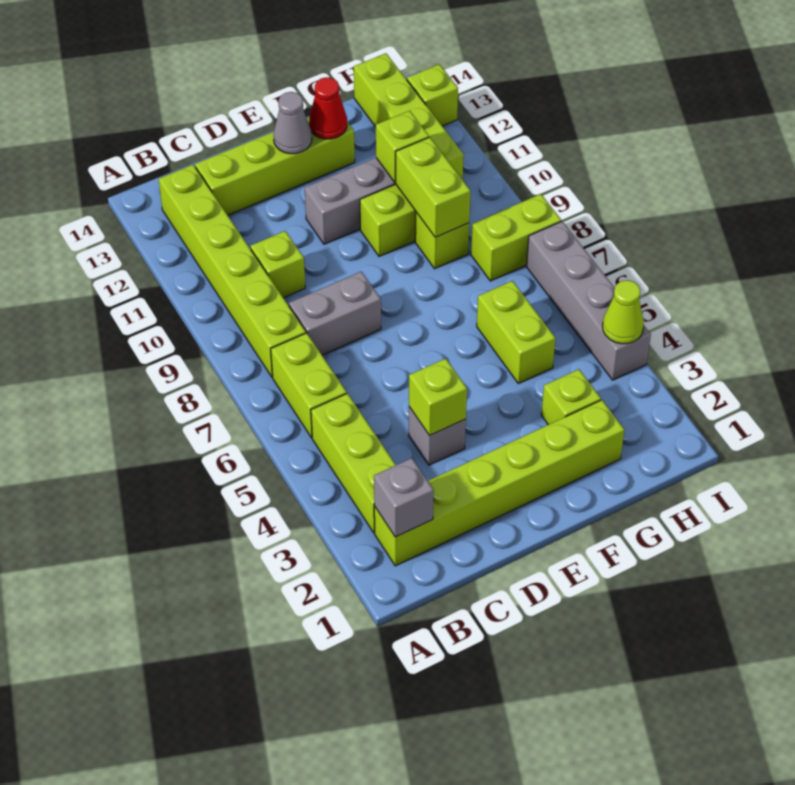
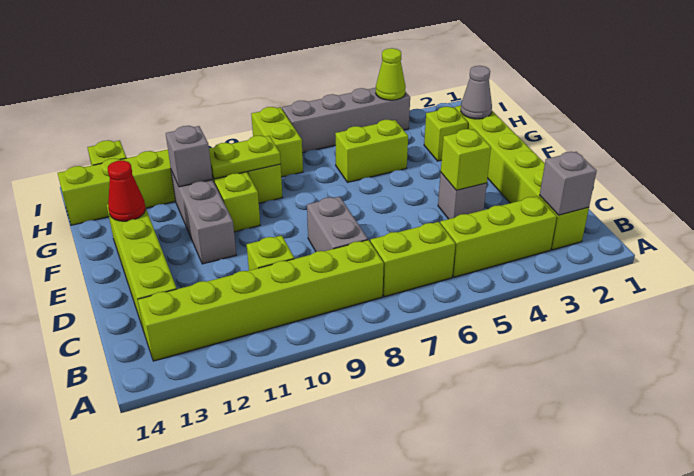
grey 1x1 cone [274,92,312,154] -> grey 1x1 cone moved to [461,66,492,119]
lime 1x2 brick [395,137,470,237] -> lime 1x2 plate [209,136,281,179]
lime 1x1 brick [376,111,429,182] -> grey 1x1 brick [166,126,212,187]

